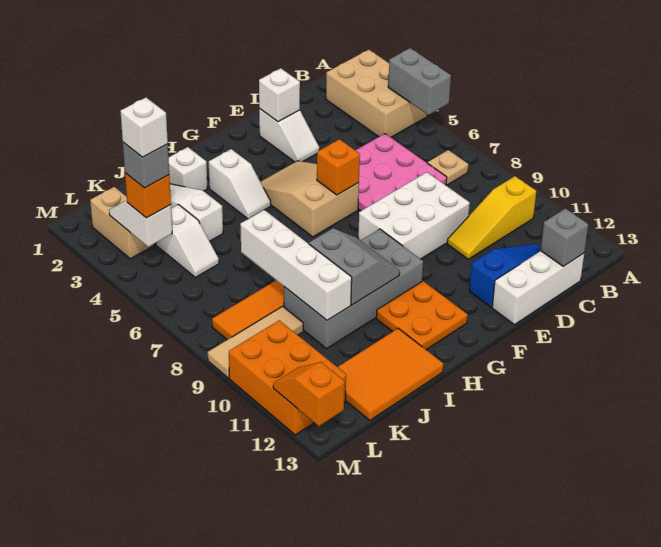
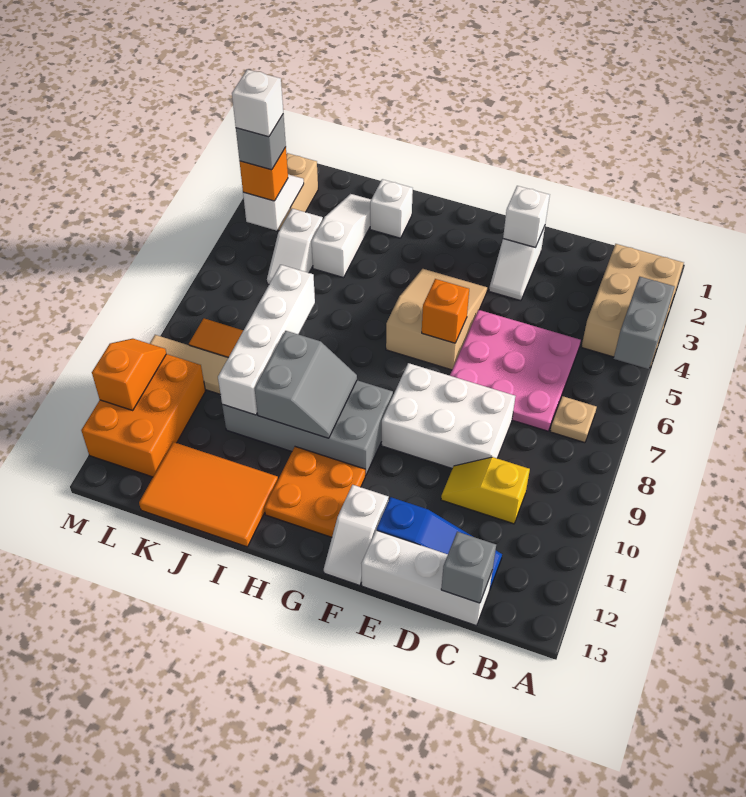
yellow 1x3 slope [447,176,536,259] -> yellow 1x2 slope [441,457,530,524]
white 1x2 slope [209,149,271,219] -> white 1x2 slope moved to [324,485,389,586]
orange 1x2 slope [273,362,345,426] -> orange 1x2 slope moved to [92,339,166,410]

